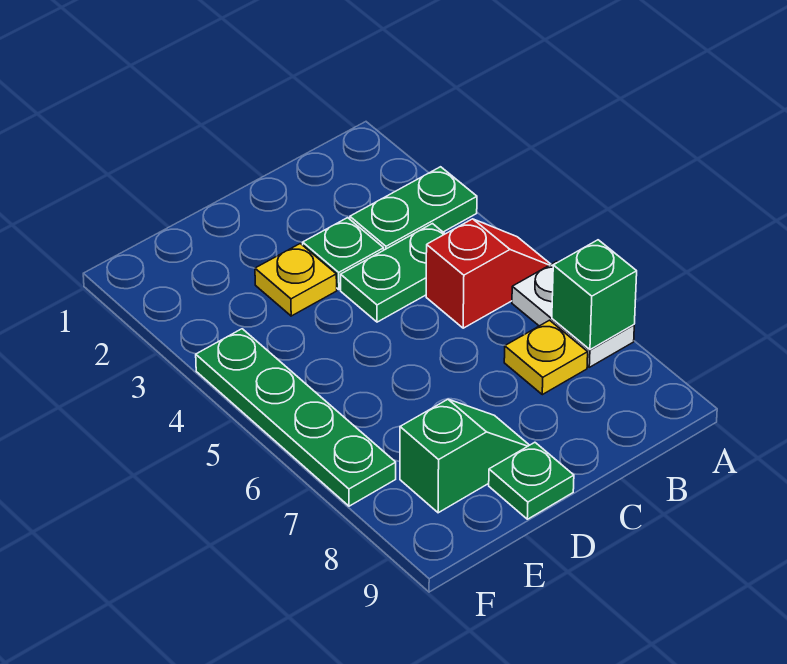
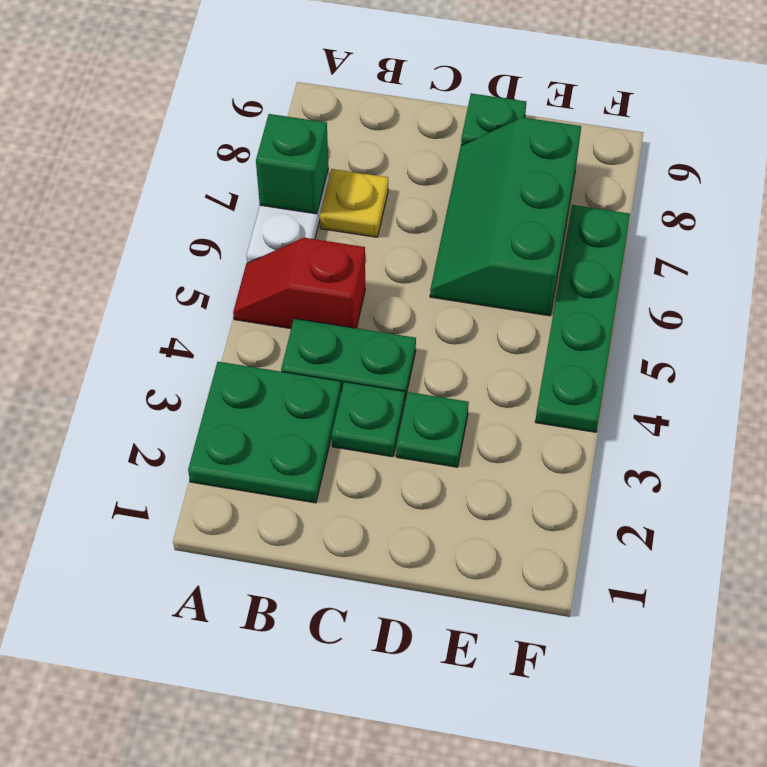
green 1x2 plate [350,167,477,250] -> green 2x2 plate [188,362,341,503]
yellow 1x1 plate [255,243,337,316] -> green 1x1 plate [396,392,469,467]
green 1x2 slope [400,399,529,513] -> green 2x3 slope [430,117,581,316]

